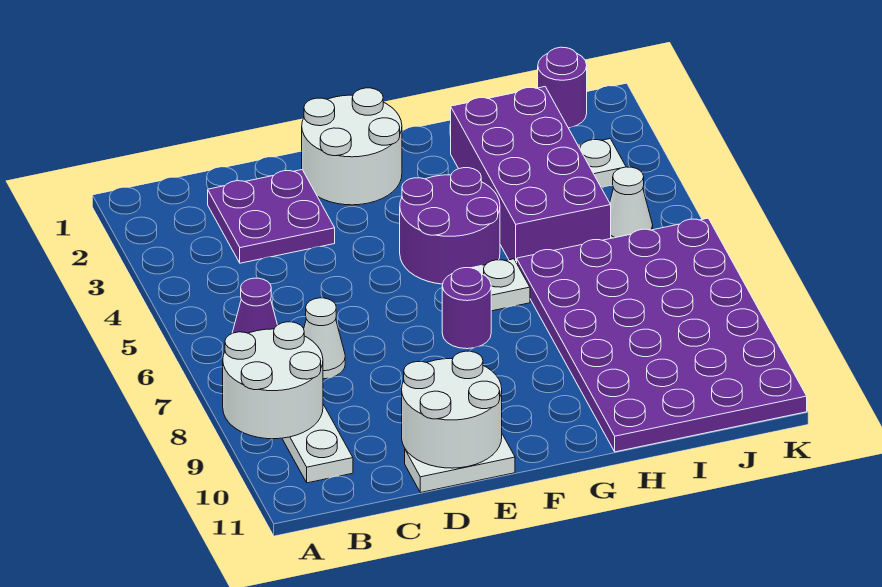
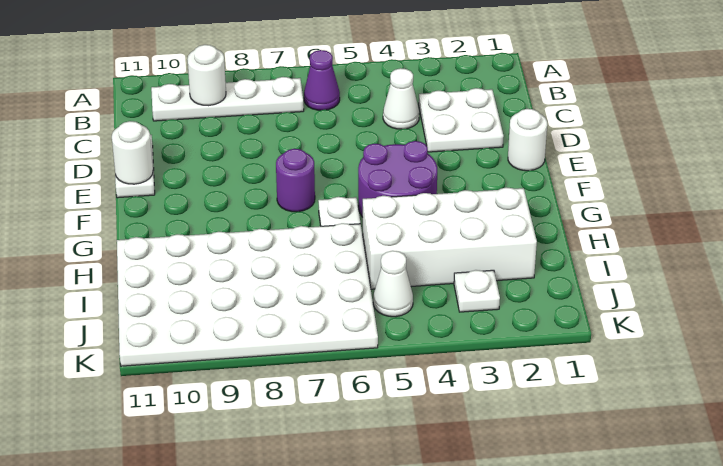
white 2x2 round brick [223,322,323,439] -> white 1x1 round brick [187,45,226,106]
purple 2x2 plate [208,170,335,263] -> white 2x2 plate [419,88,504,152]
white 1x1 cone [304,298,345,379] -> white 1x1 cone moved to [383,68,419,129]
white 2x2 round brick [402,351,502,468] -> white 1x1 round brick [112,121,153,184]
white 2x2 round brick [302,88,402,205] -> white 1x1 round brick [508,109,547,171]
purple 2x4 brick [451,87,611,263] -> white 2x4 brick [363,187,537,289]
purple 4x6 plate [517,218,807,452] -> white 4x6 plate [117,223,378,366]
purple 1x1 round brick [538,47,587,128] -> none

